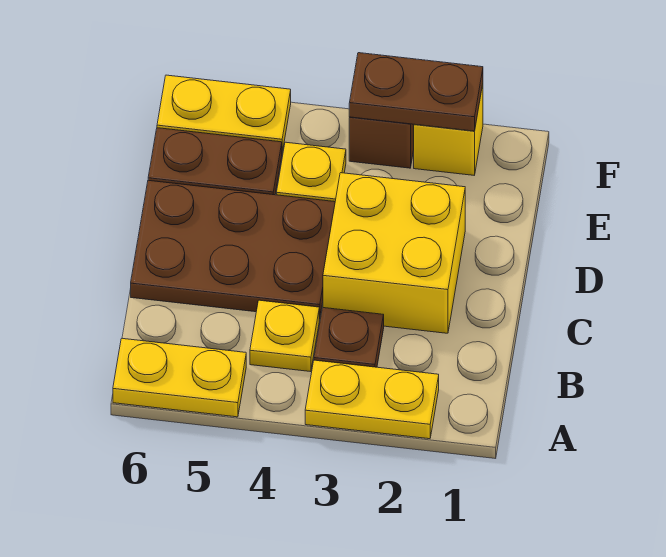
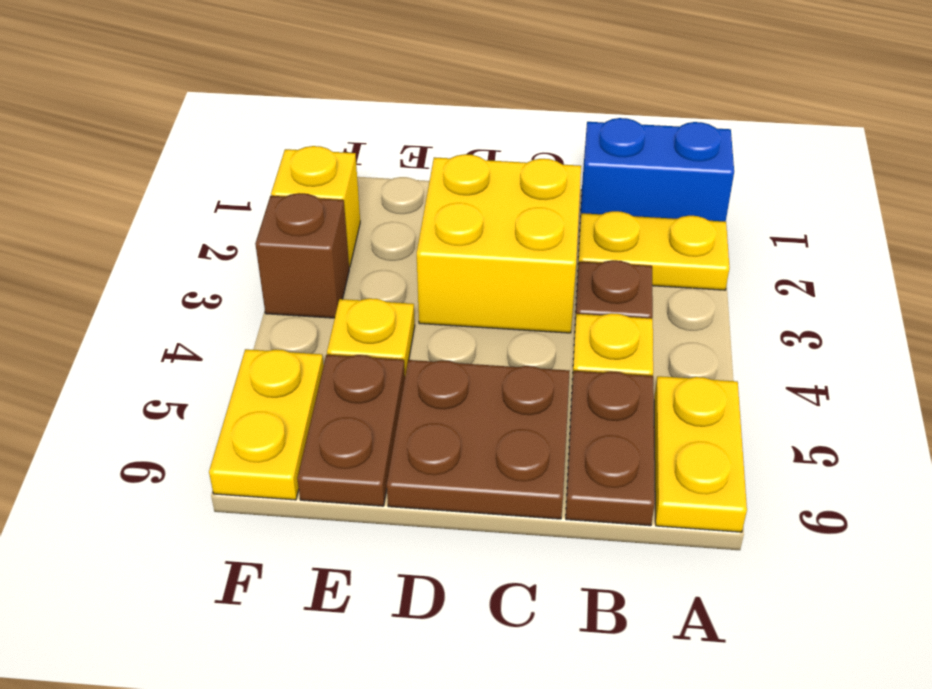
none -> blue 1x2 brick [580,118,734,223]
yellow 1x2 plate [305,360,439,439] -> yellow 1x2 plate turned to [577,211,730,290]
brown 2x3 plate [131,180,335,319] -> brown 2x2 plate [387,360,570,519]
brown 1x2 plate [349,53,483,131] -> brown 1x2 plate moved to [566,371,655,526]

